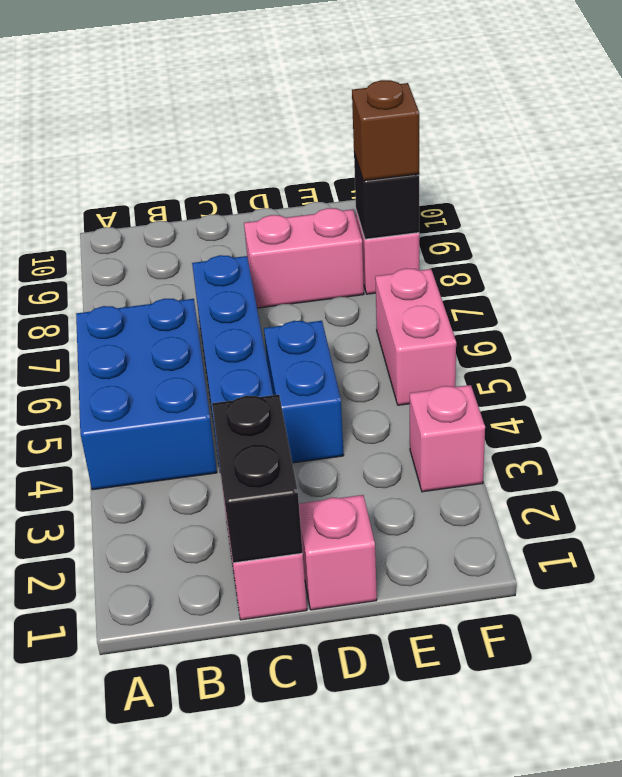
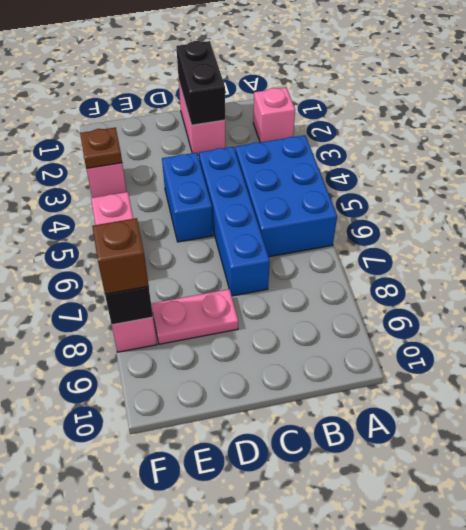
pink 1x1 brick [299,495,377,610] -> pink 1x1 brick moved to [253,87,295,142]
pink 1x2 brick [244,208,364,308] -> pink 1x2 plate [151,289,238,344]
none -> brown 1x1 plate [80,127,122,168]

